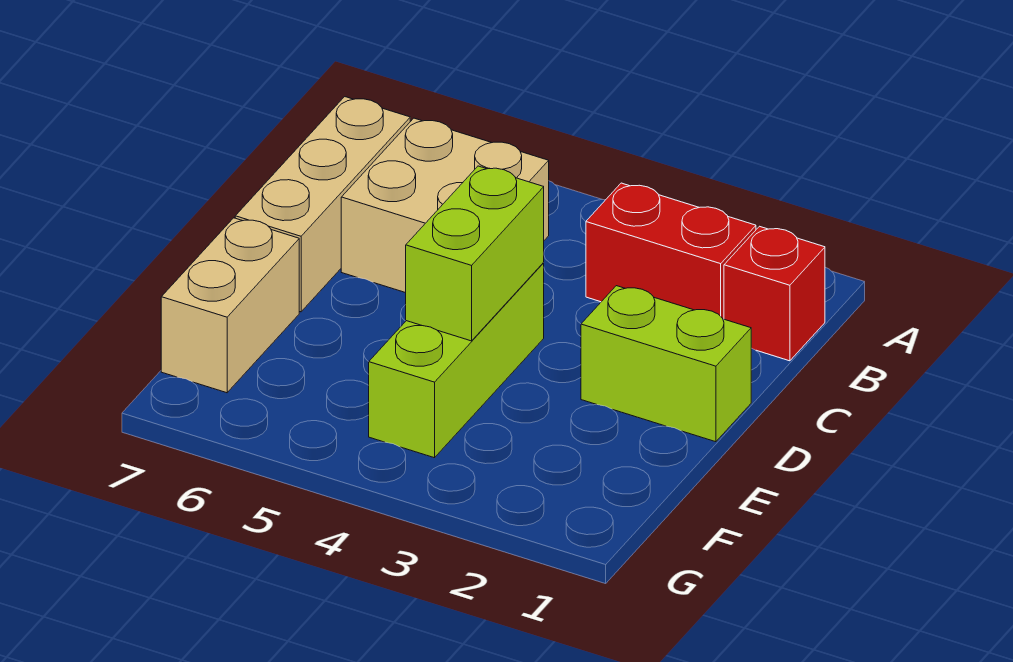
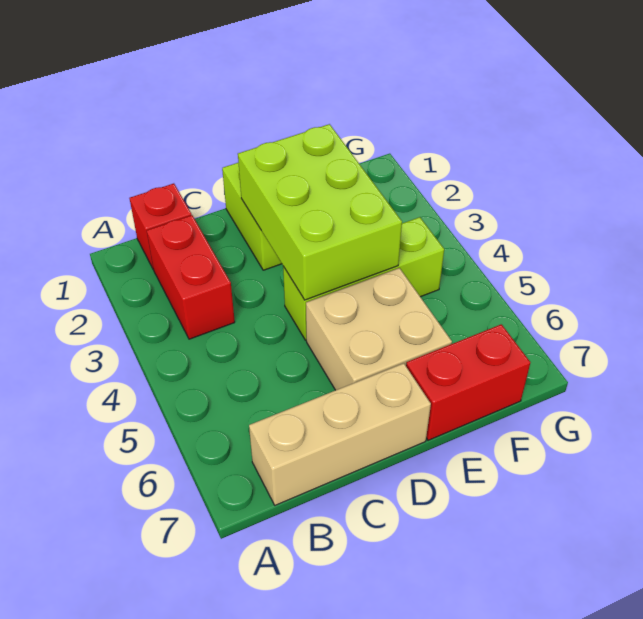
tan 2x2 brick [341,118,549,293] -> tan 2x2 brick moved to [306,268,452,390]
lime 1x2 brick [406,166,544,341] -> lime 2x3 brick [238,124,402,300]
tan 1x2 brick [161,218,299,393] -> red 1x2 brick [406,324,530,440]

